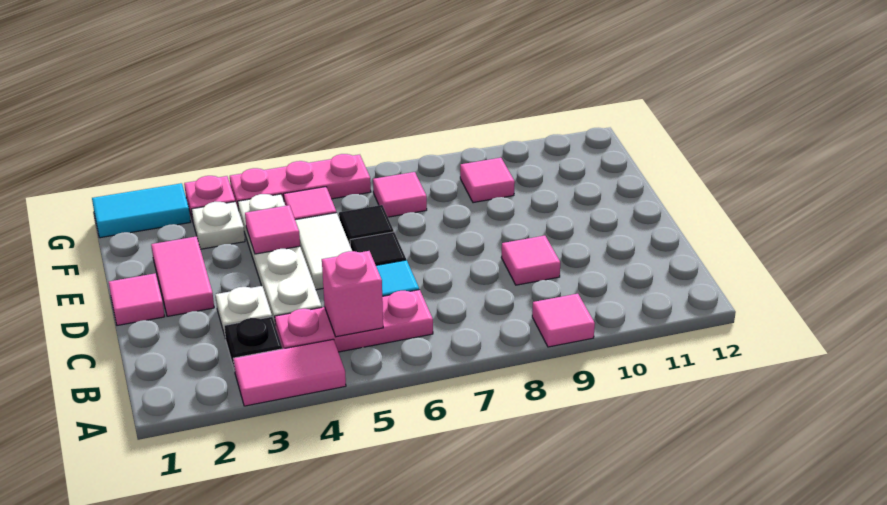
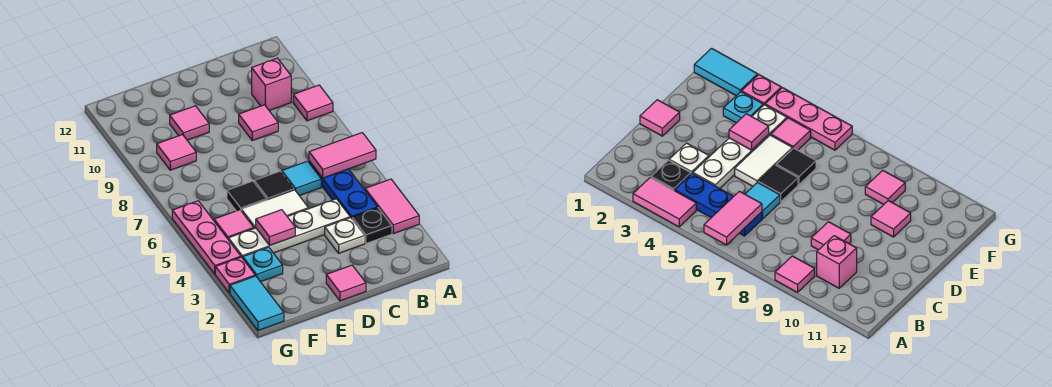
pink 1x3 plate [275,290,433,352] -> blue 1x3 plate [309,161,378,218]
pink 1x1 brick [322,251,383,337] -> pink 1x1 brick moved to [252,58,291,111]
pink 1x2 tile [151,236,214,316] -> pink 1x2 tile moved to [309,133,376,178]
white 1x1 plate [192,202,245,249] -> cyan 1x1 plate [243,247,283,282]
pink 1x1 tile [373,172,427,217] -> pink 1x1 tile moved to [170,106,209,140]

